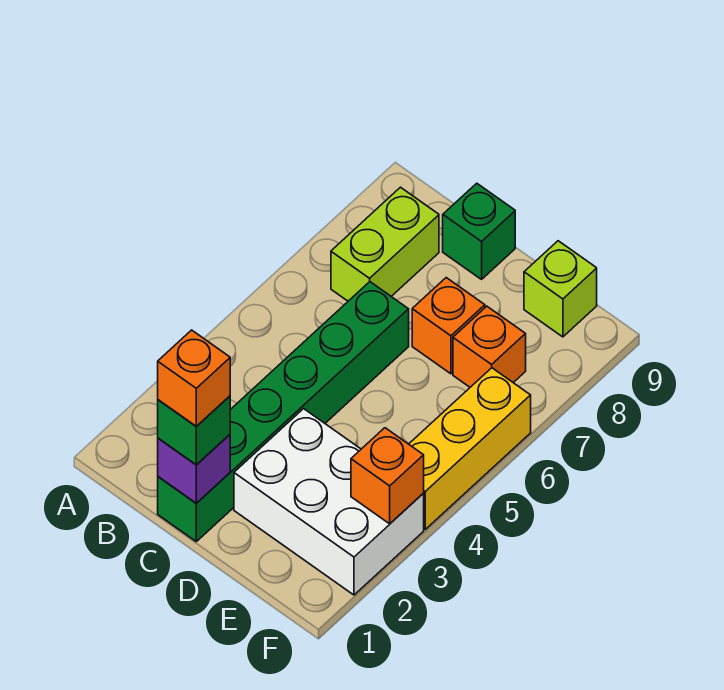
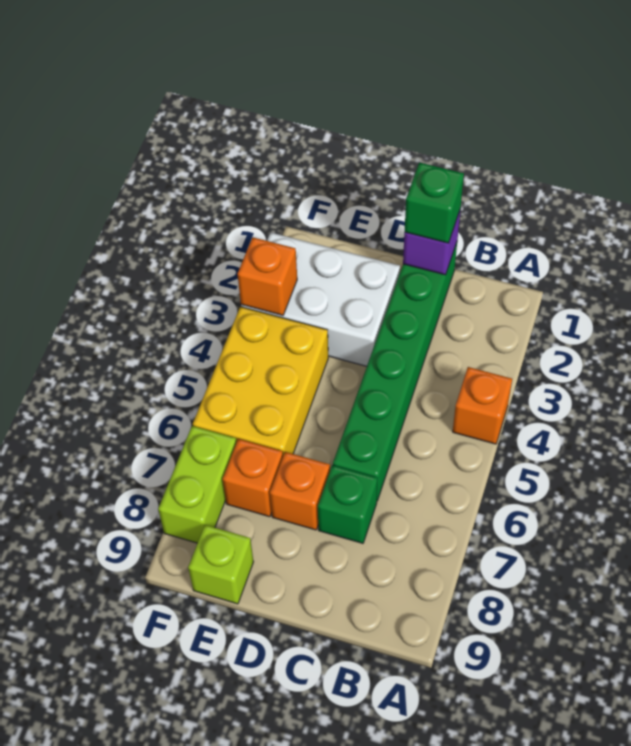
lime 1x2 brick [331,187,439,301] -> lime 1x2 brick moved to [158,426,236,543]
orange 1x1 brick [158,330,230,426] -> orange 1x1 brick moved to [453,367,512,444]
green 1x1 brick [443,183,515,279] -> green 1x1 brick moved to [318,465,378,543]
yellow 1x3 brick [409,368,531,529] -> yellow 2x3 brick [193,307,328,455]

